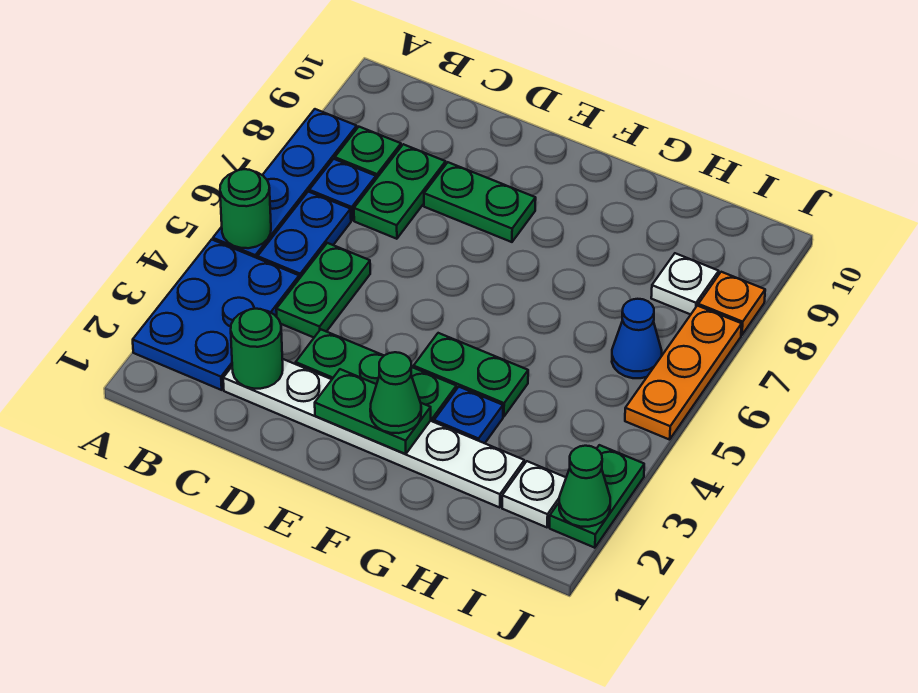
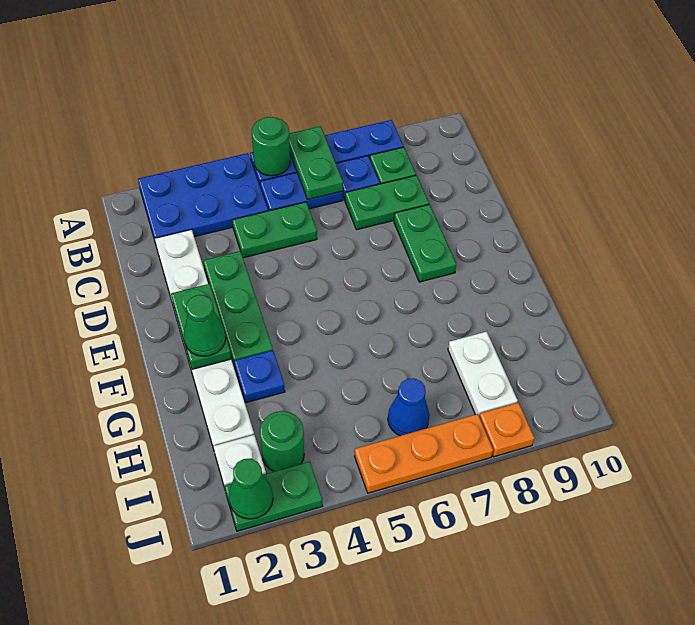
green 1x1 round brick [231,309,283,389] -> green 1x1 round brick moved to [260,411,304,471]
green 1x2 plate [414,333,528,417] -> green 1x2 plate moved to [289,126,343,199]
white 1x1 plate [651,253,719,314] -> white 1x2 plate [448,331,518,415]

